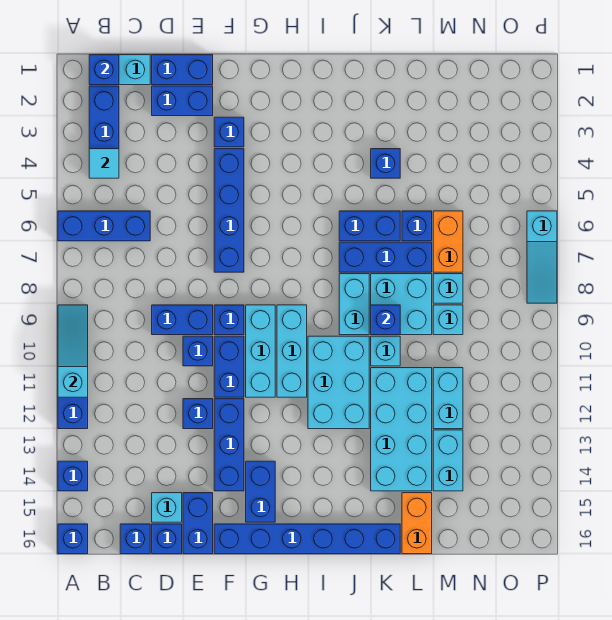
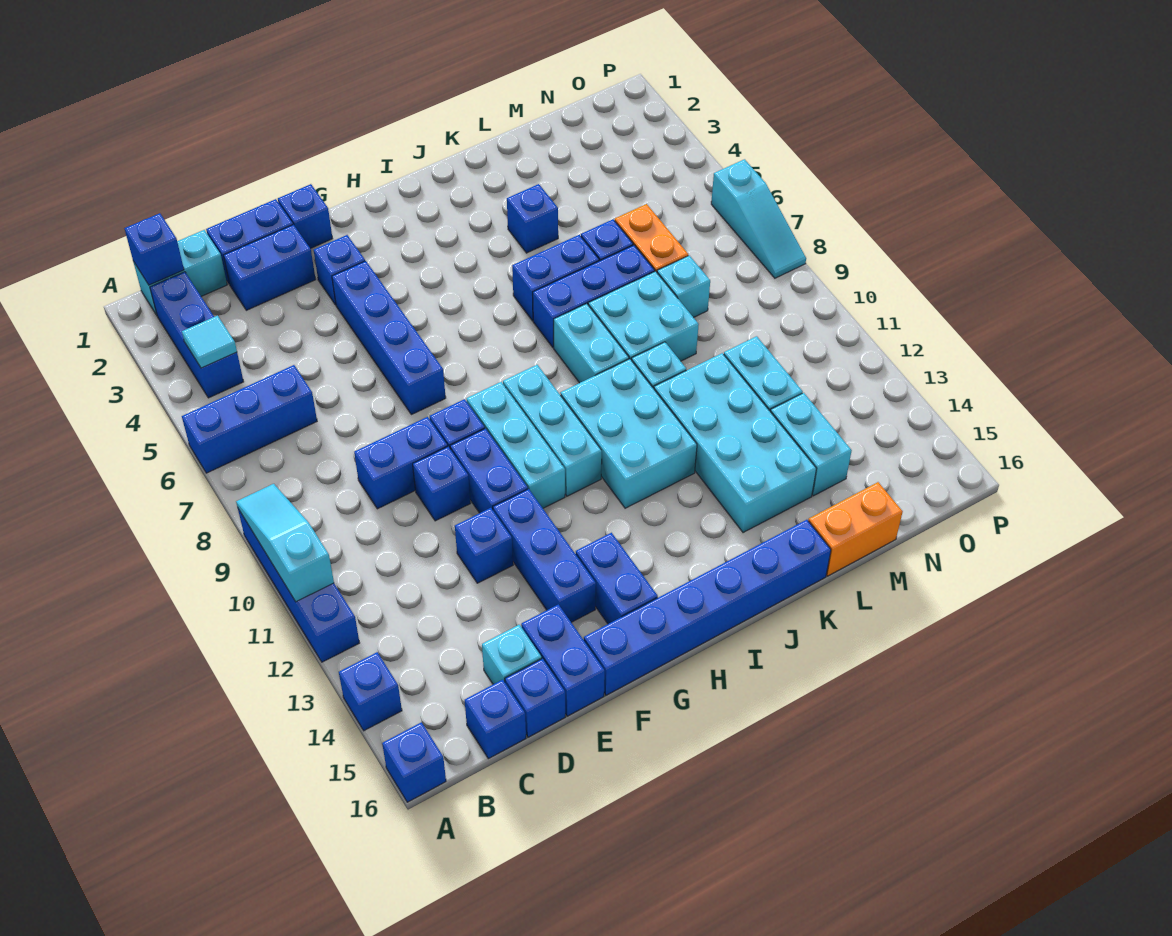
blue 1x1 brick [371,305,400,335] -> blue 1x1 brick moved to [278,184,333,249]
orange 1x2 brick [402,493,432,554] -> orange 1x2 brick turned to [808,482,903,576]
cyan 1x1 brick [433,305,463,335] -> none

